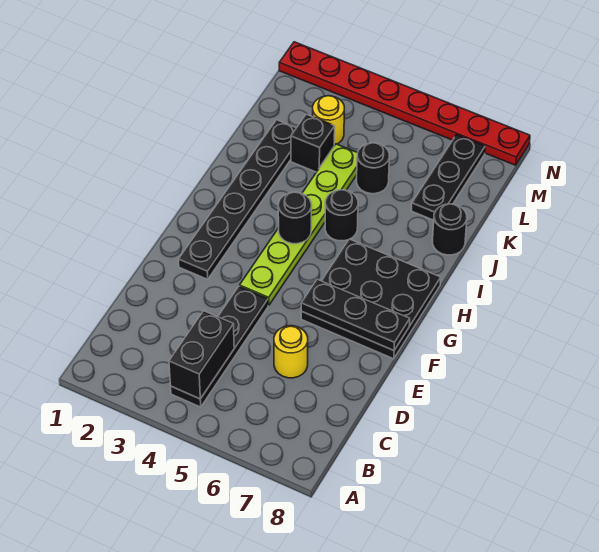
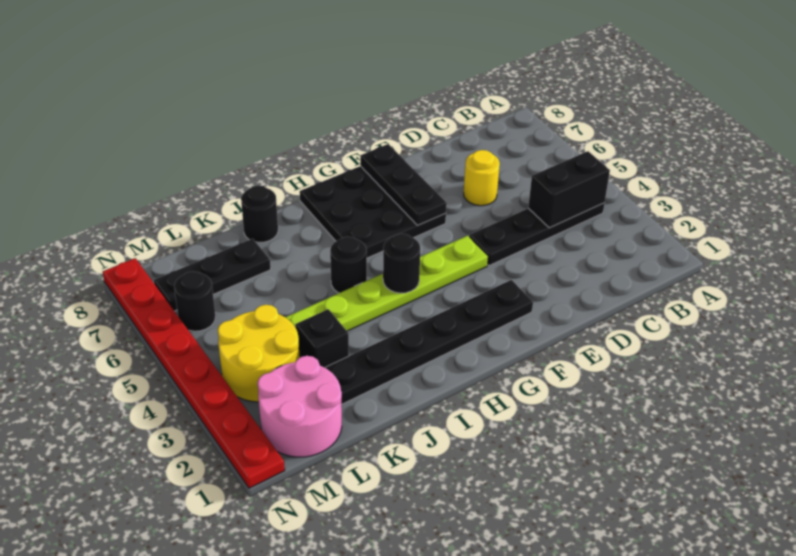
black 1x1 round brick [357,143,389,194] -> black 1x1 round brick moved to [174,271,215,331]
none -> pink 2x2 round brick [258,356,342,457]
yellow 1x1 round brick [313,96,344,145] -> yellow 2x2 round brick [218,305,300,402]

